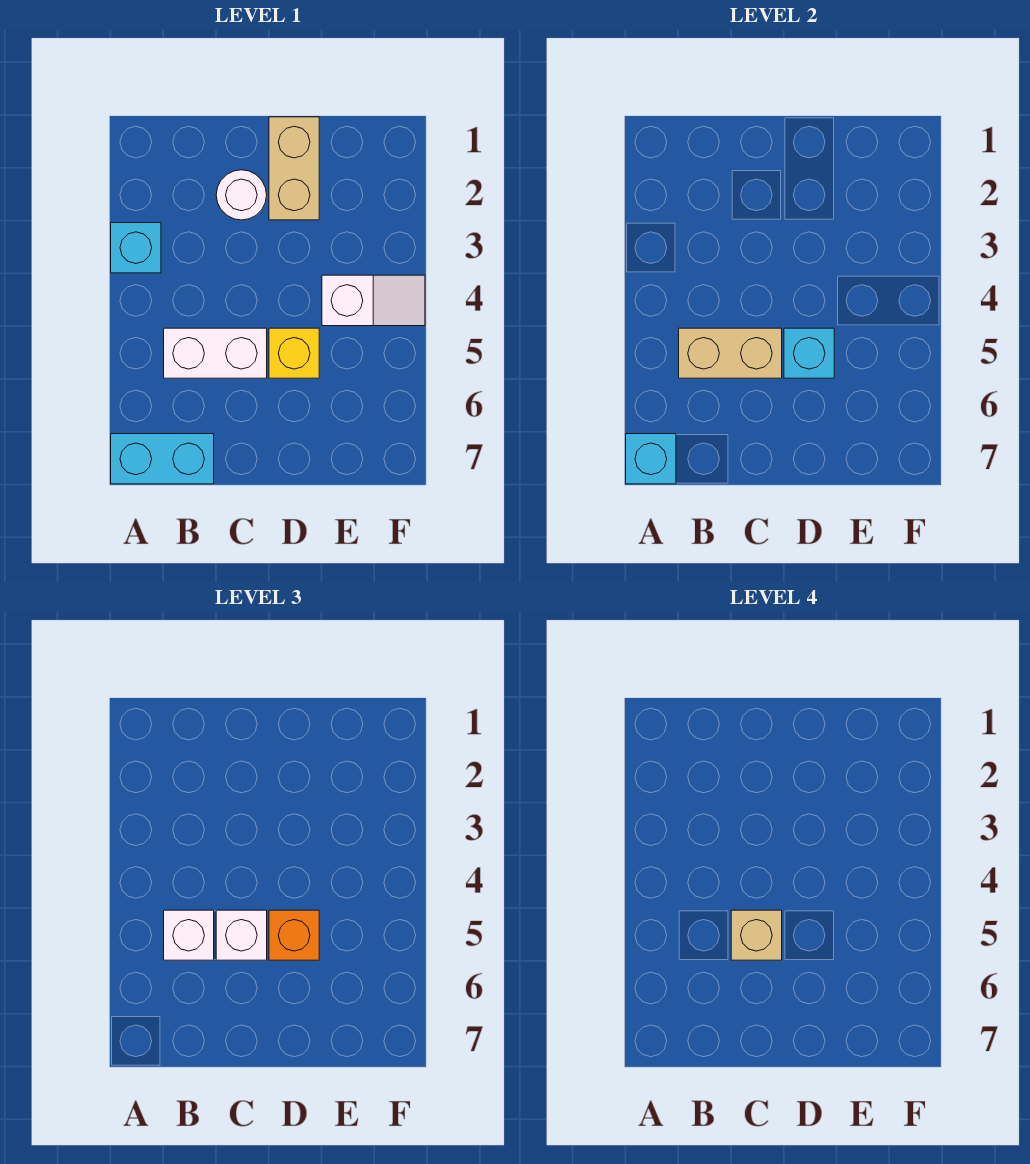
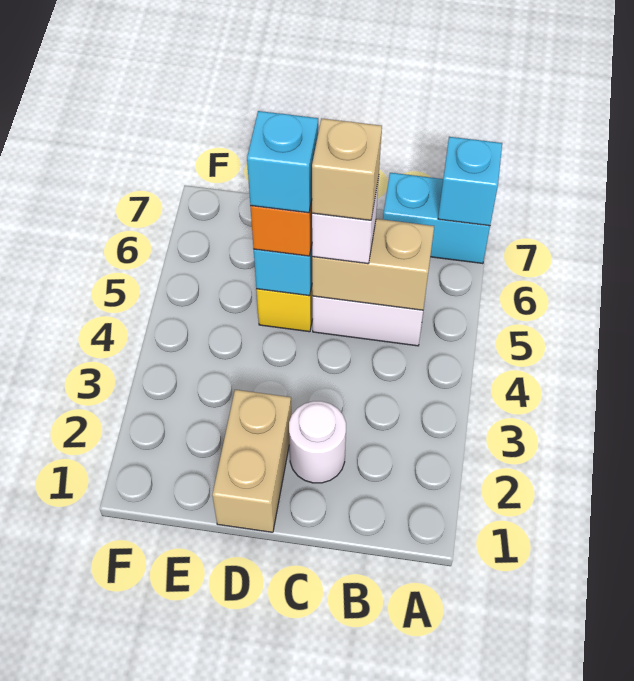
cyan 1x1 brick [111,223,161,273] -> cyan 1x1 brick moved to [247,111,318,213]
white 1x1 brick [164,910,214,960] -> none
white 1x2 slope [322,275,425,326] -> none

